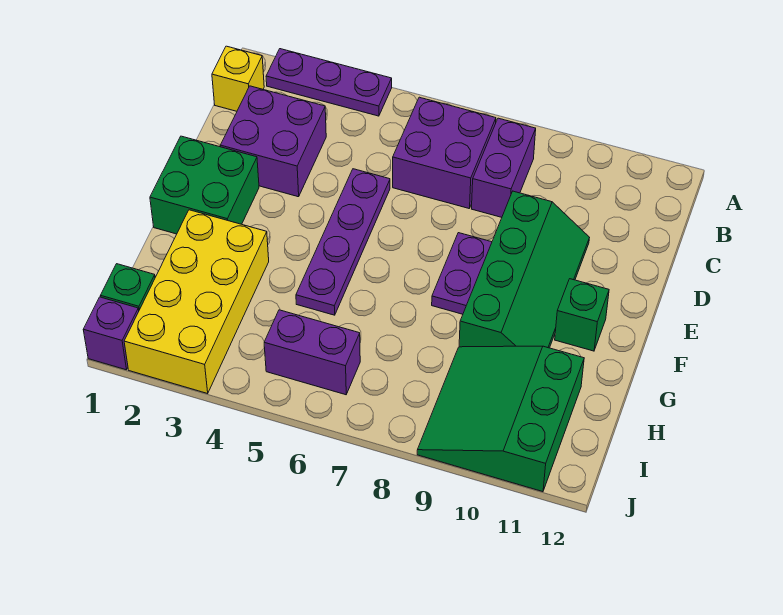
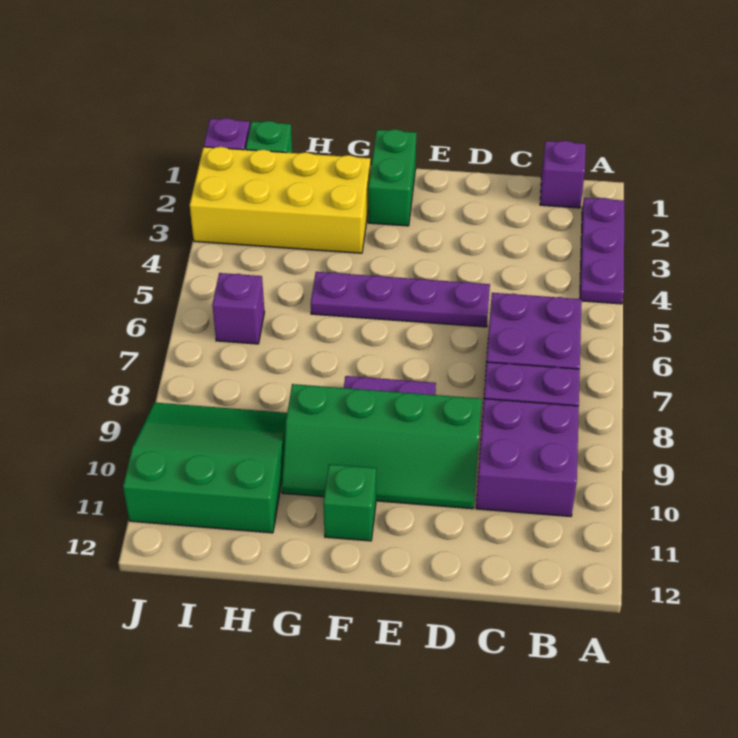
yellow 1x1 brick [212,46,264,111] -> purple 1x1 brick [540,141,586,208]
purple 2x2 brick [220,86,326,197] -> purple 2x2 brick moved to [476,399,579,517]
green 2x2 brick [150,136,259,234] -> green 1x2 brick [368,129,417,226]
purple 1x2 brick [264,310,360,395] -> purple 1x1 brick [212,273,264,344]

